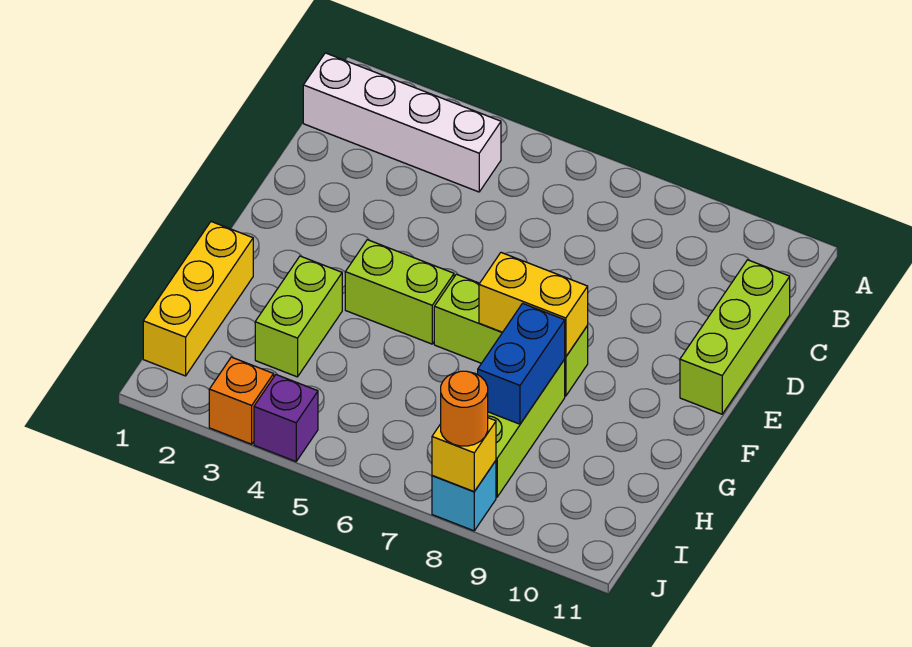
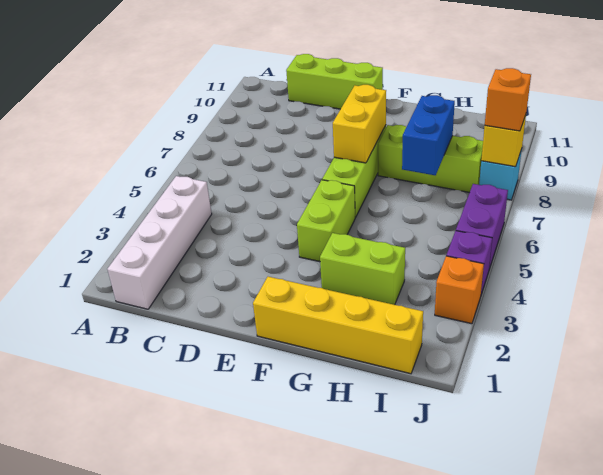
yellow 1x3 brick [143,222,253,376] -> yellow 1x4 brick [253,277,423,374]
blue 1x2 brick [478,303,565,424] -> blue 1x2 brick turned to [402,95,455,175]
none -> purple 1x2 brick [456,184,508,269]
orange 1x1 round brick [441,371,488,446] -> orange 1x1 brick [485,68,531,131]

